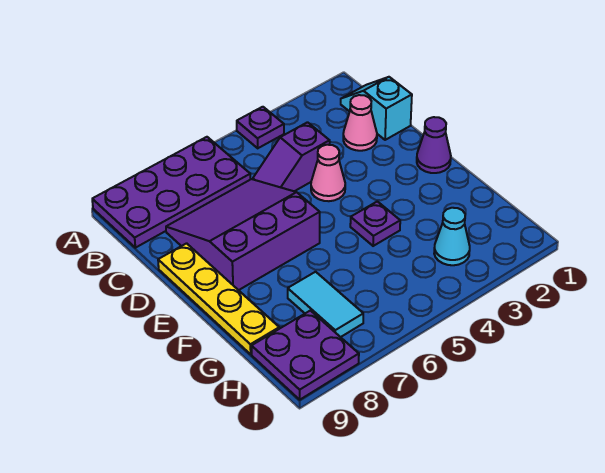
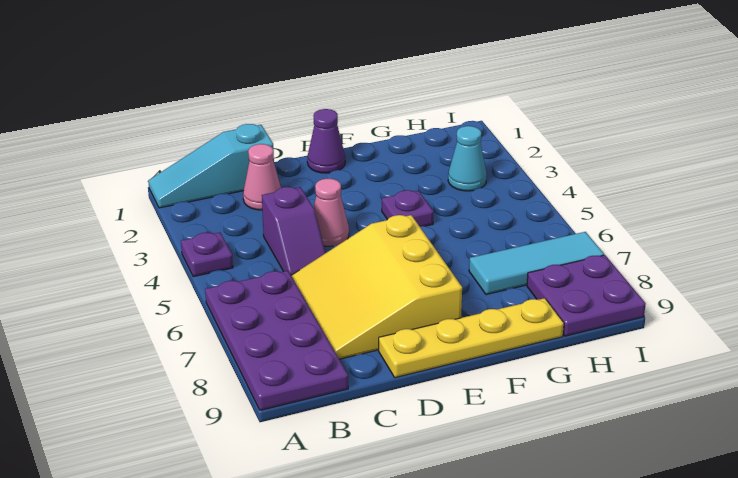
cyan 1x2 slope [341,77,412,140] -> cyan 1x3 slope [148,124,274,208]
purple 3x3 slope [166,179,320,290] -> yellow 3x3 slope [291,215,462,359]
cyan 1x2 tile [288,272,363,337] -> cyan 1x3 tile [469,232,604,295]

